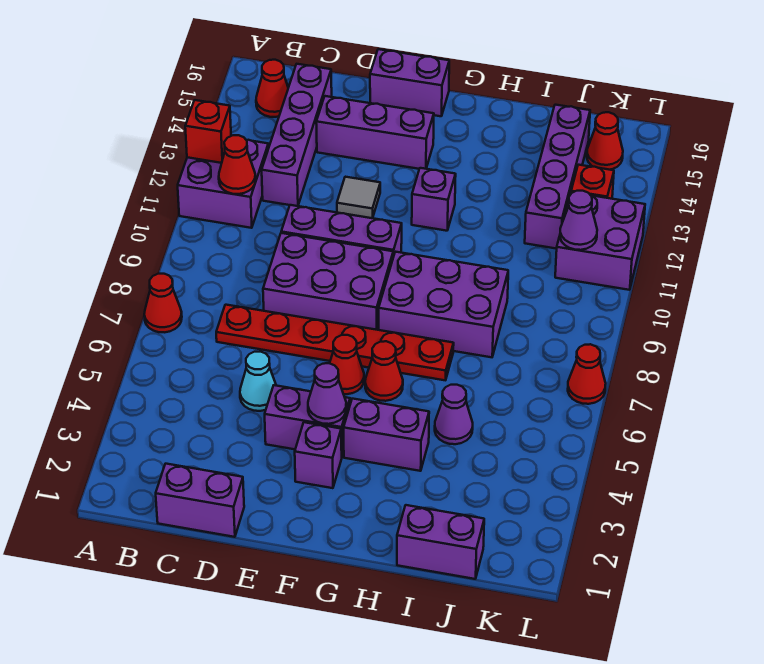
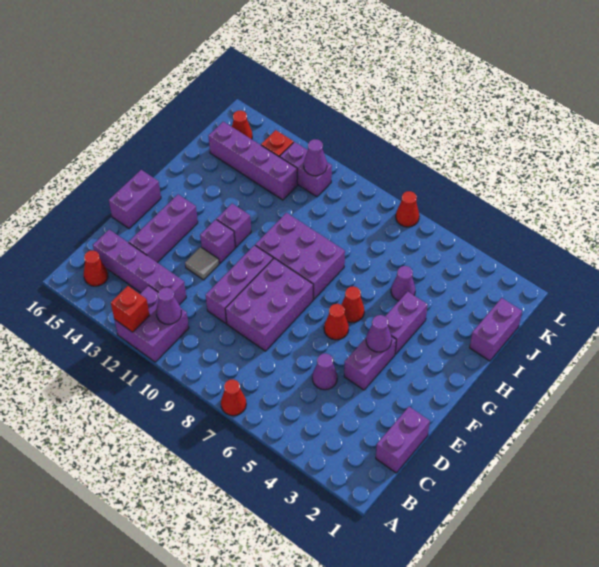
red 1x1 cone [219,135,256,194] -> purple 1x1 cone [156,287,181,324]
red 1x6 plate [216,305,454,380] -> none
cyan 1x1 cone [240,352,276,411] -> purple 1x1 cone [312,354,337,390]
purple 1x1 brick [295,422,342,488] -> purple 1x1 brick moved to [200,219,235,263]
purple 2x3 brick [379,252,508,357] -> purple 2x3 brick turned to [255,213,345,299]
purple 2x2 brick [555,192,645,290] -> purple 1x2 brick [280,142,332,197]

